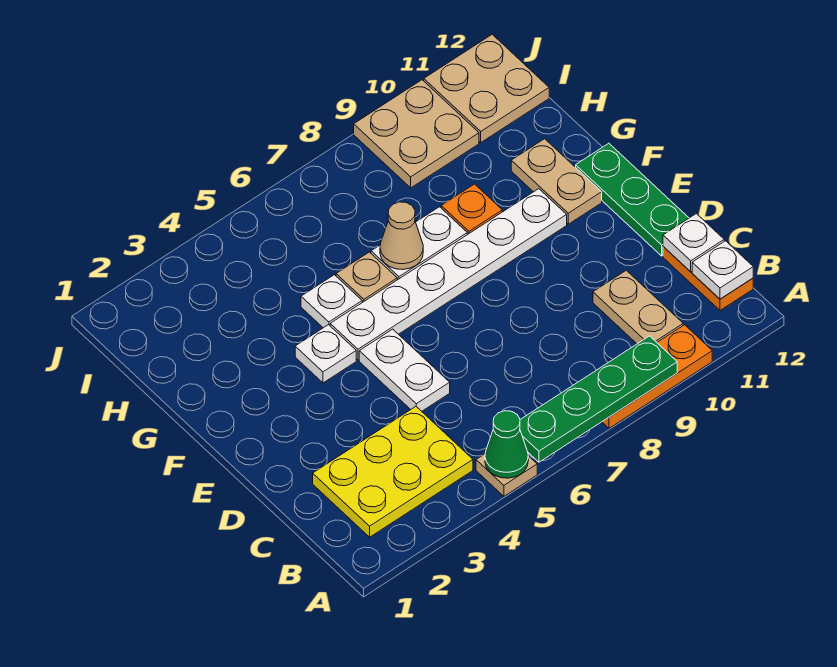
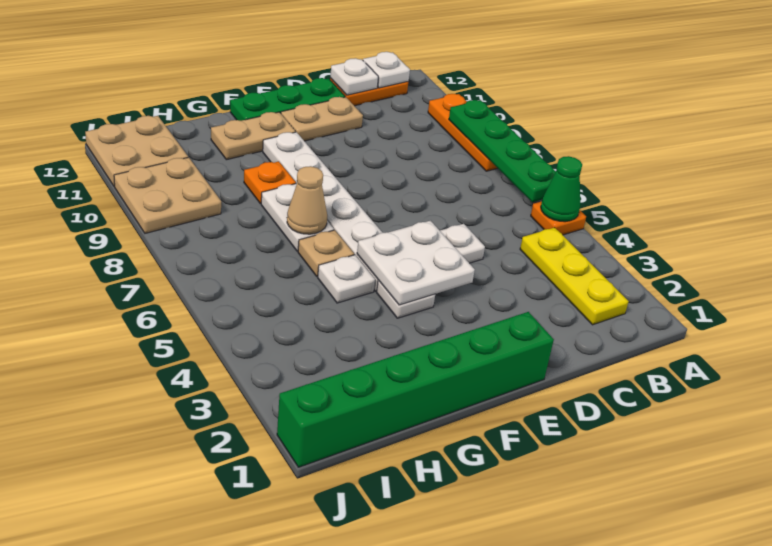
tan 1x1 plate [476,454,537,496] -> orange 1x1 plate [531,202,586,235]
yellow 2x3 plate [313,407,473,537] -> yellow 1x3 plate [520,227,629,325]
tan 1x2 plate [593,270,683,344] -> tan 1x2 plate moved to [281,97,363,141]
none -> green 1x6 brick [277,312,554,467]
none -> white 2x2 plate [357,221,475,305]

